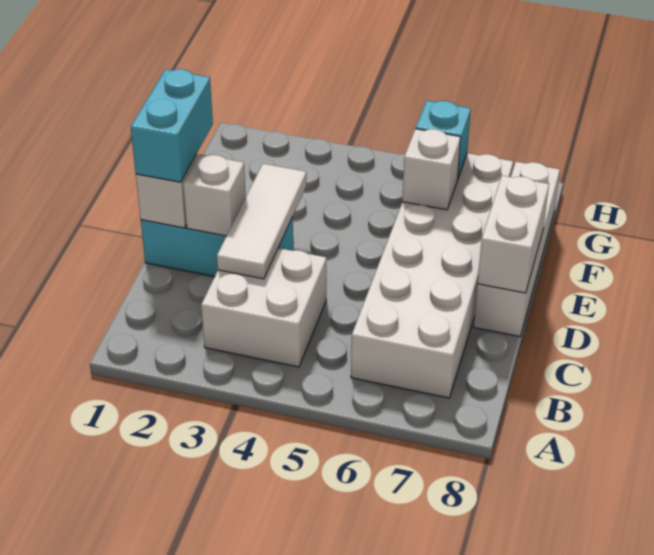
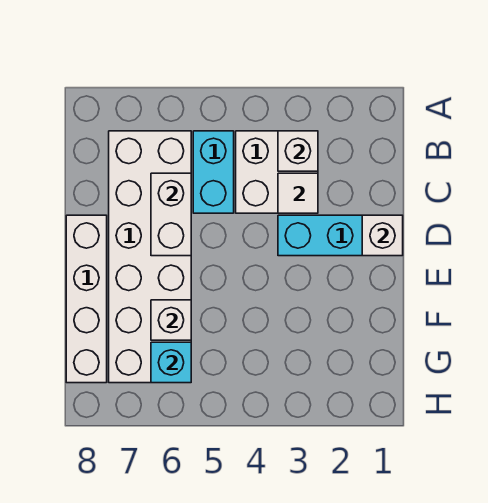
white 1x3 tile [217,164,306,279] -> white 1x1 tile [278,173,318,213]
cyan 1x2 brick [131,69,213,182] -> cyan 1x2 brick moved to [193,131,234,213]
white 1x1 brick [183,154,246,236] -> white 1x1 brick moved to [278,131,318,171]
white 1x2 brick [478,176,549,293] -> white 1x2 brick moved to [151,173,191,256]

